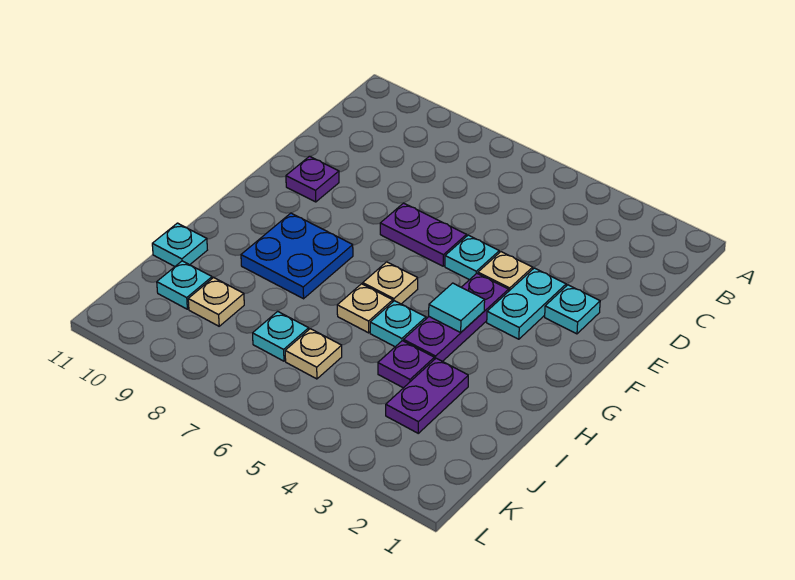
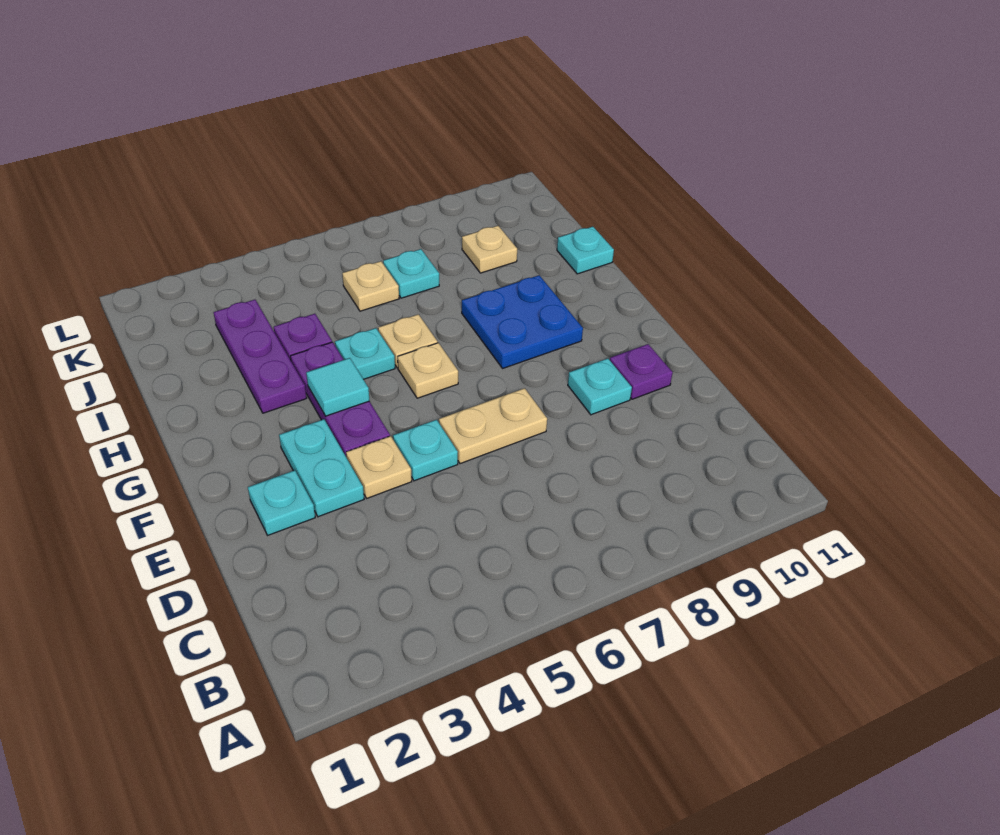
purple 1x2 plate [380,203,467,266] -> tan 1x2 plate [439,388,547,464]
purple 1x2 plate [386,358,468,433] -> purple 1x3 plate [213,300,306,413]
cyan 1x1 plate [157,261,212,309] -> cyan 1x1 plate moved to [568,359,632,415]

